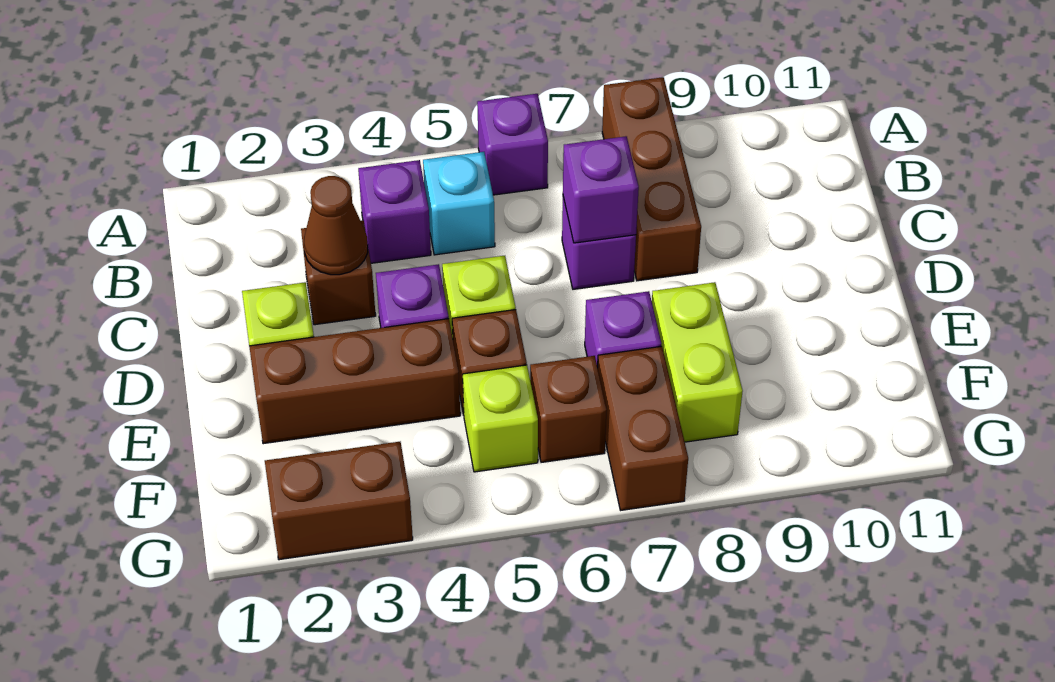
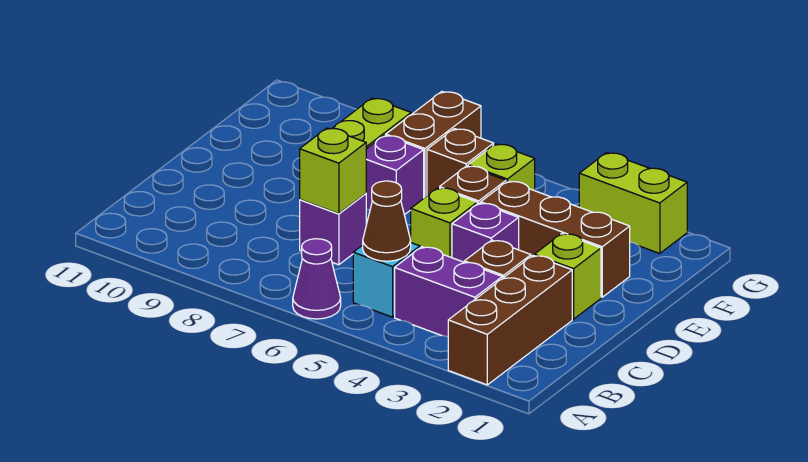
purple 1x1 brick [477,94,548,195] -> purple 1x1 cone [293,239,341,319]
brown 1x3 brick [602,77,701,281] -> brown 1x3 brick moved to [448,255,572,385]
purple 1x1 brick [358,160,431,263] -> purple 1x2 brick [395,247,502,337]
brown 1x1 cone [304,176,368,275] -> brown 1x1 cone moved to [363,181,411,261]
purple 1x1 brick [563,136,639,243] -> lime 1x1 brick [300,128,366,214]
brown 1x2 brick [265,442,413,560] -> lime 1x2 brick [579,153,687,254]

